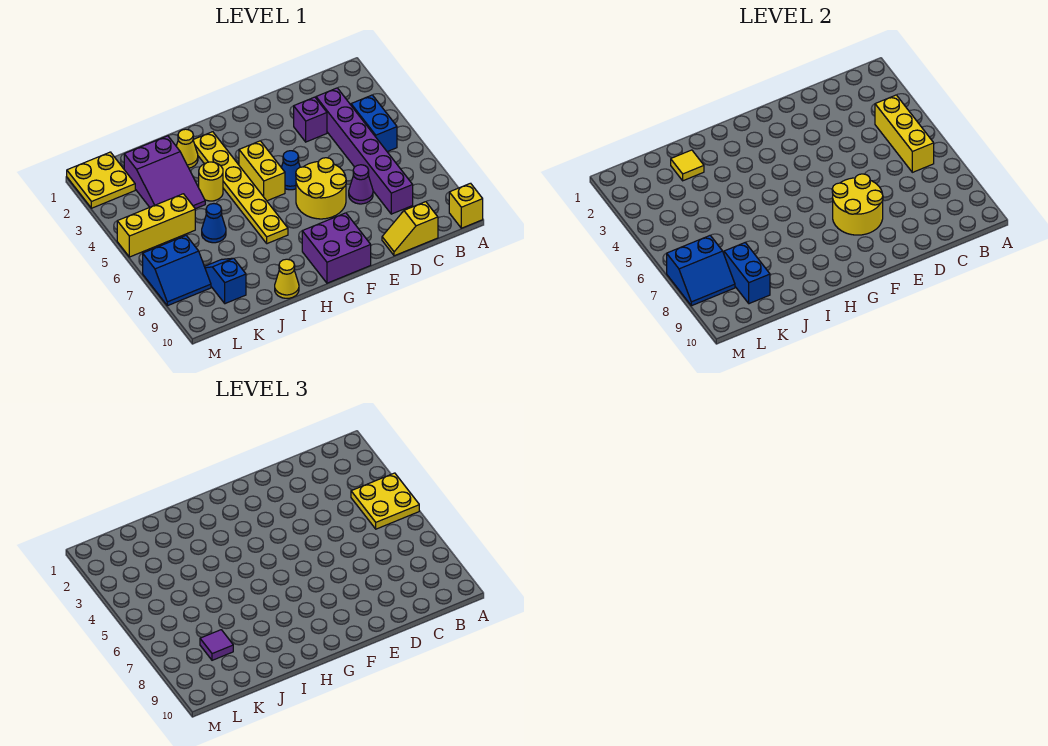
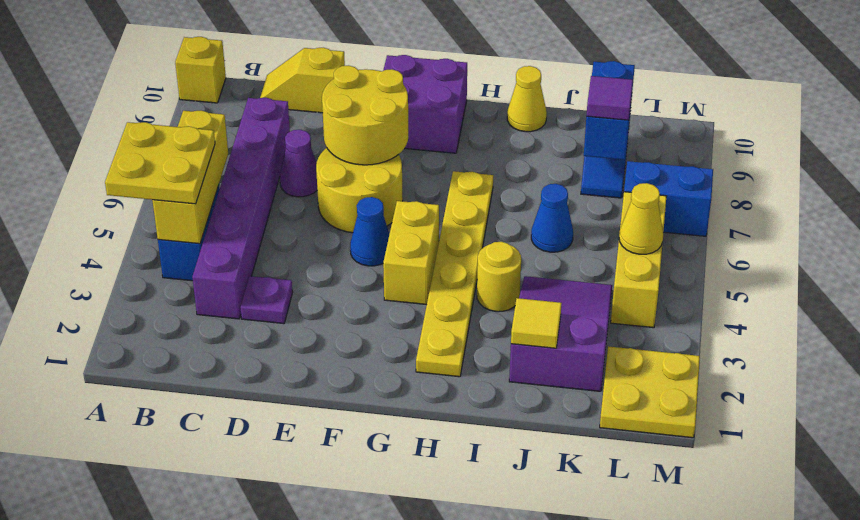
yellow 1x2 slope [382,202,438,256] -> yellow 1x2 slope turned to [260,48,345,113]
purple 1x1 brick [294,97,327,142] -> purple 1x1 plate [241,276,293,324]
yellow 1x1 cone [176,129,198,168] -> yellow 1x1 cone moved to [619,183,663,254]
yellow 1x3 brick [117,194,195,257] -> yellow 1x3 brick turned to [611,192,666,328]
blue 2x2 slope [667,235,735,306] -> none

